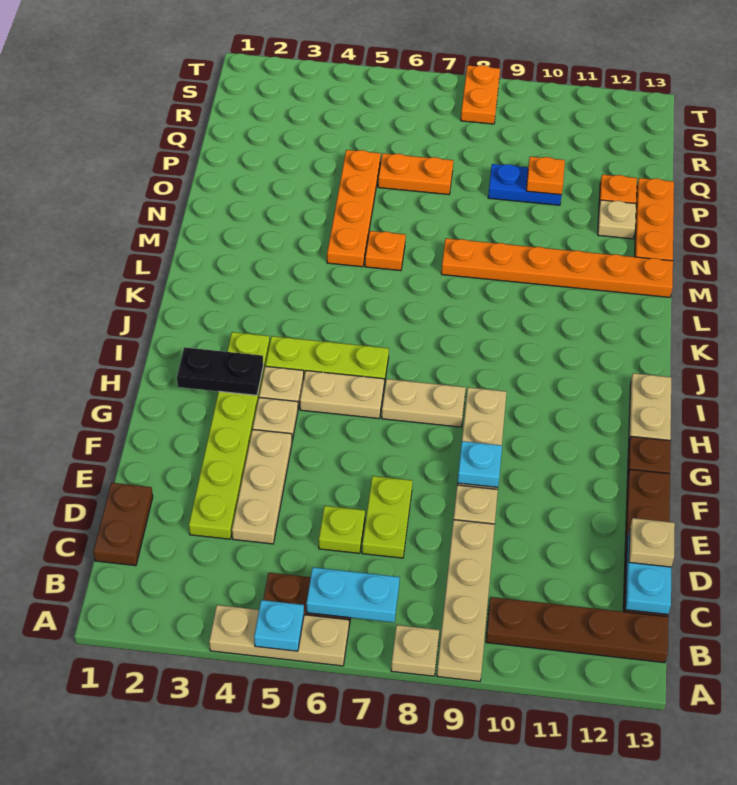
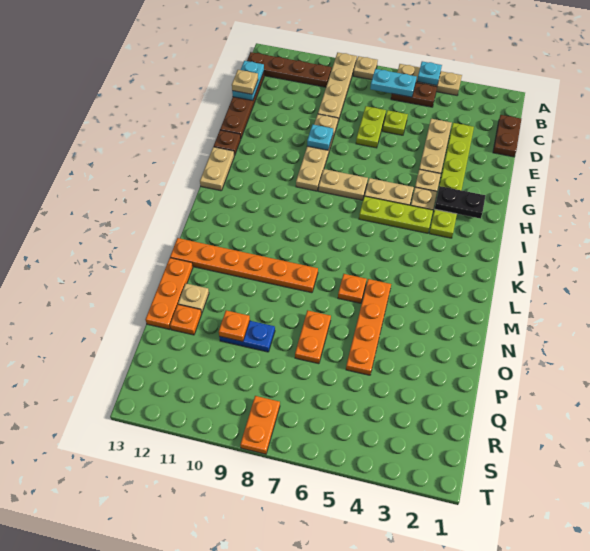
orange 1x2 plate [378,153,453,195] -> orange 1x2 plate turned to [295,310,331,364]

